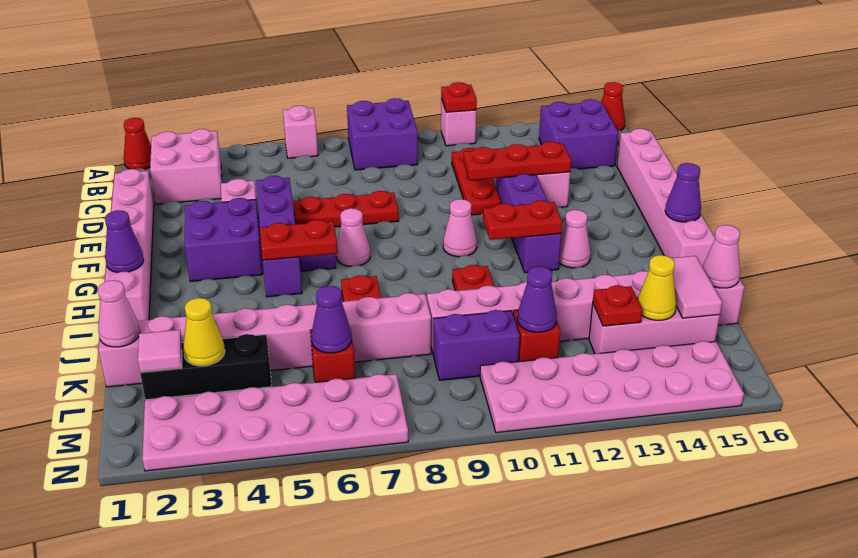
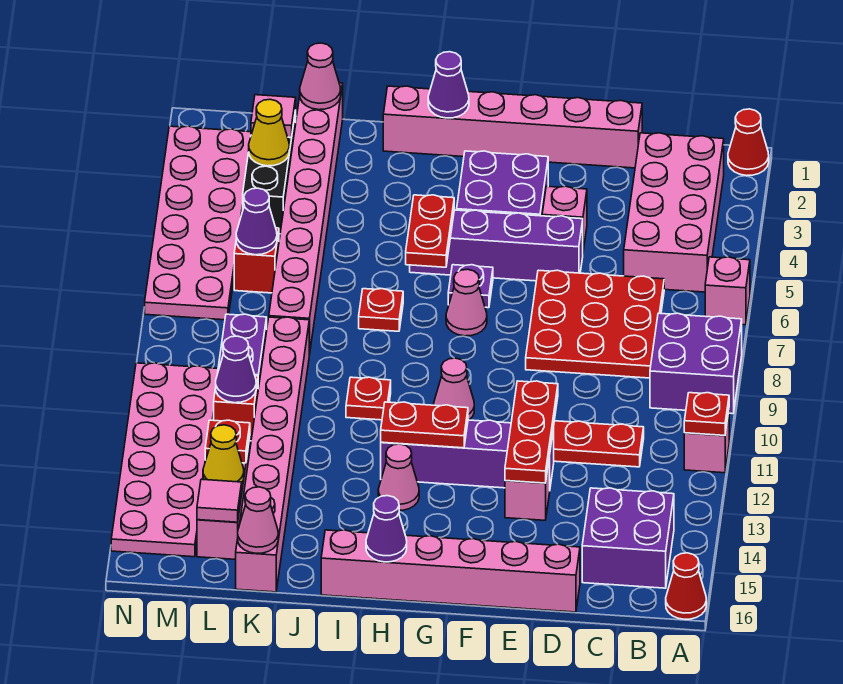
pink 2x2 brick [150,129,222,204] -> pink 2x4 brick [624,133,724,292]
red 1x3 plate [293,191,399,227] -> red 3x3 plate [526,270,664,378]
red 1x2 plate [483,200,562,240] -> red 1x2 plate turned to [381,402,468,448]
pink 1x2 tile [672,256,722,318] -> pink 1x1 tile [197,479,242,522]

